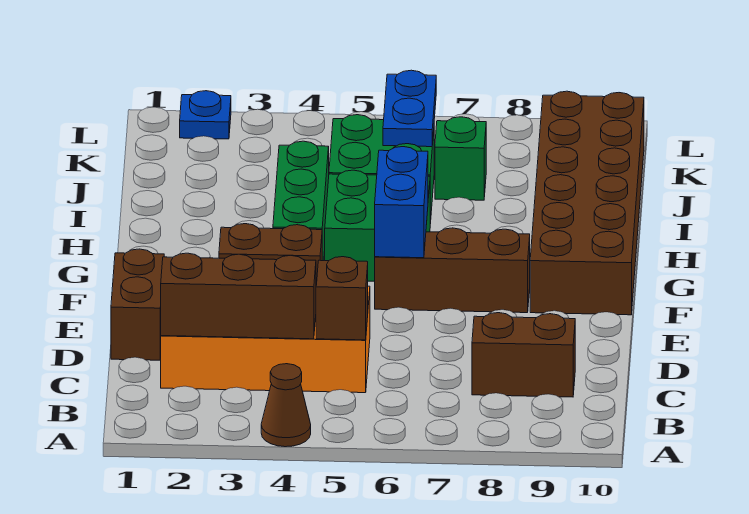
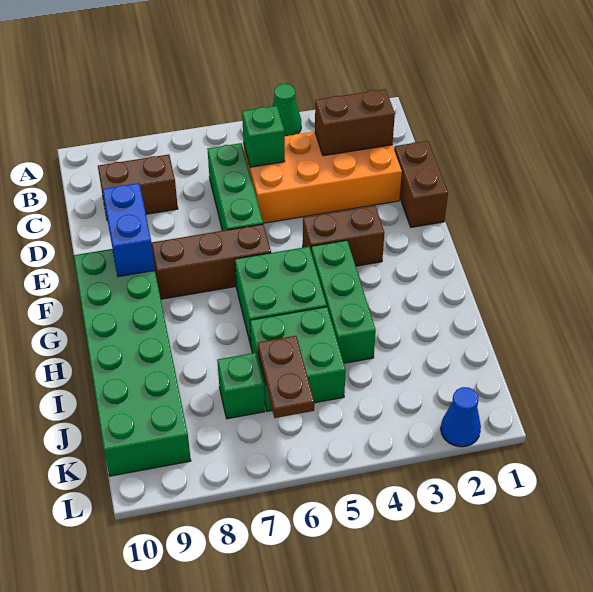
brown 1x1 cone [261,364,311,447] -> green 1x1 cone [273,84,301,136]
brown 1x3 brick [161,253,316,339] -> brown 1x2 brick [315,89,395,156]
brown 1x1 brick [316,257,368,340] -> green 1x1 brick [242,106,285,167]
none -> green 1x3 brick [208,143,263,231]
blue 1x2 brick [375,147,428,258] -> blue 1x2 brick moved to [102,183,155,277]
brown 2x6 brick [530,91,644,315] -> green 2x6 brick [74,249,191,476]
blue 1x2 plate [383,70,436,147] -> brown 1x2 plate [258,336,314,418]
blue 1x1 plate [180,91,231,139] -> blue 1x1 cone [441,387,481,447]

